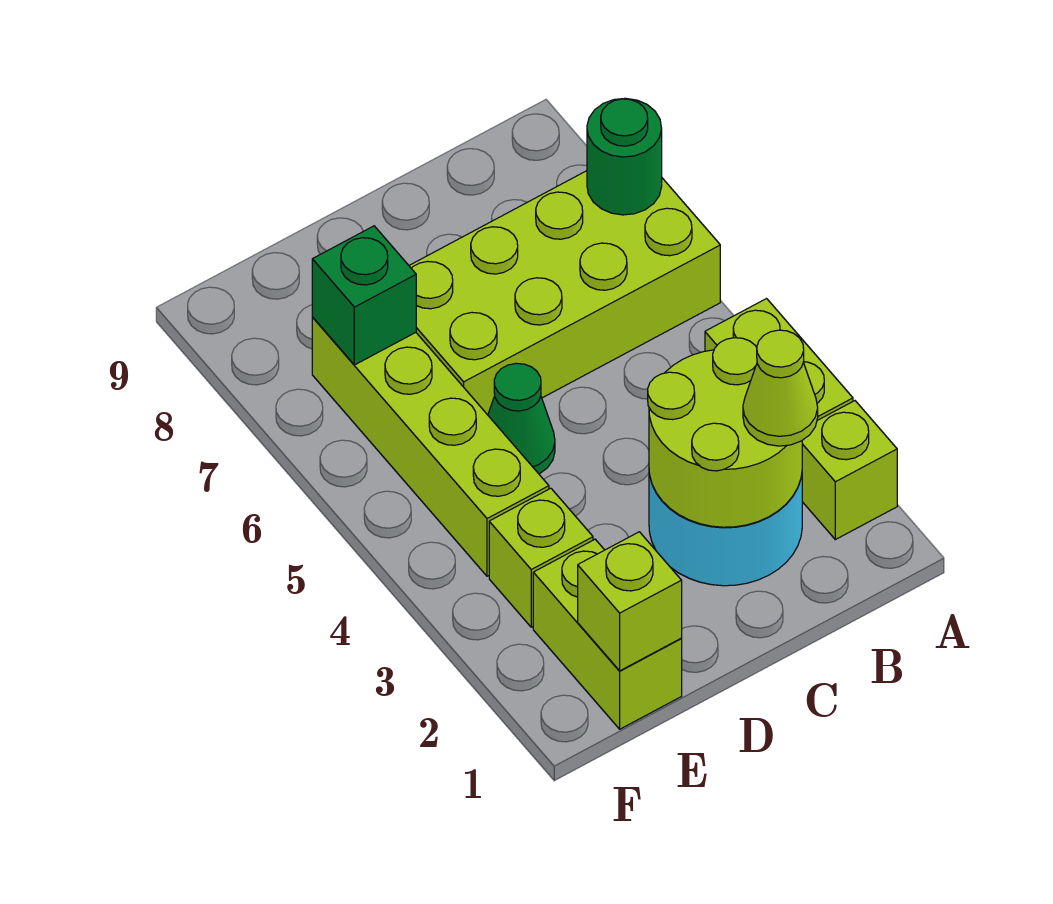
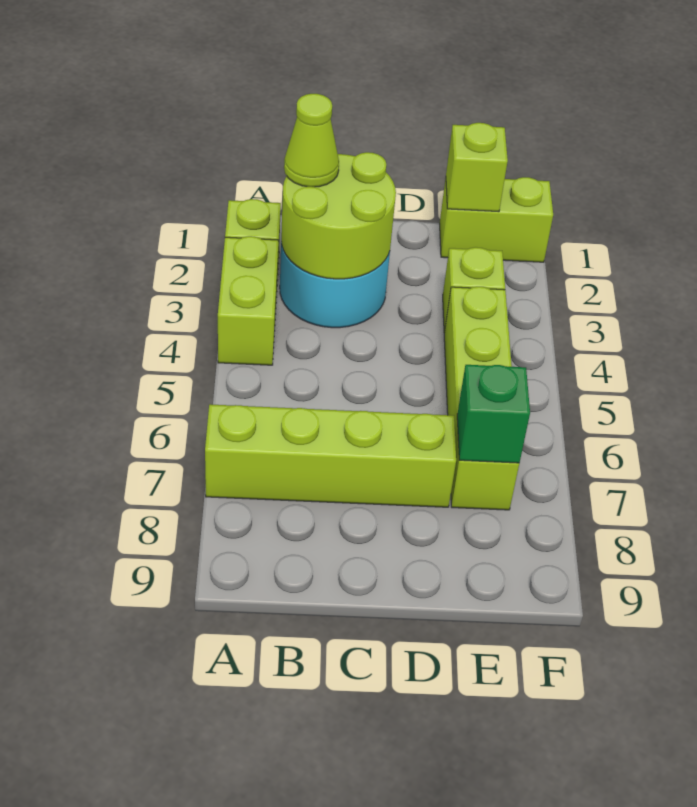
lime 2x4 brick [409,171,720,415] -> lime 1x4 brick [205,404,456,507]
green 1x1 round brick [587,98,662,215] -> none
green 1x1 cone [488,363,555,474] -> none
lime 1x2 brick [533,539,682,729] -> lime 1x2 brick turned to [440,177,553,262]

